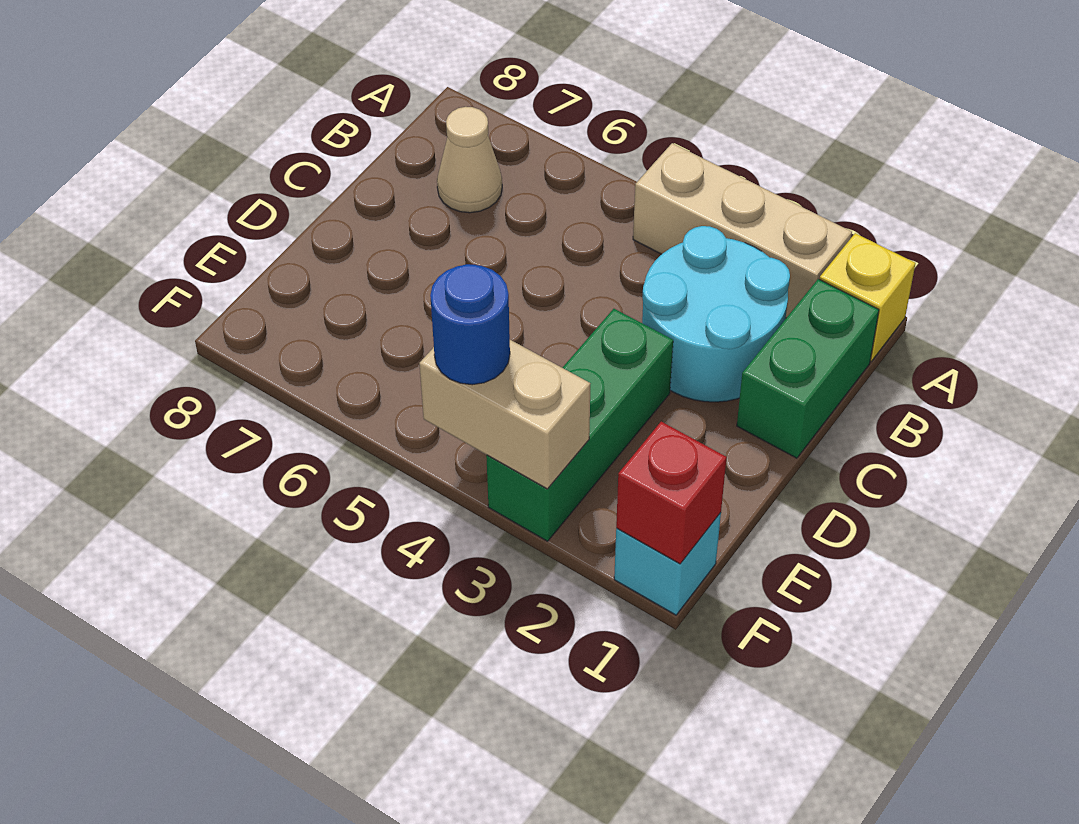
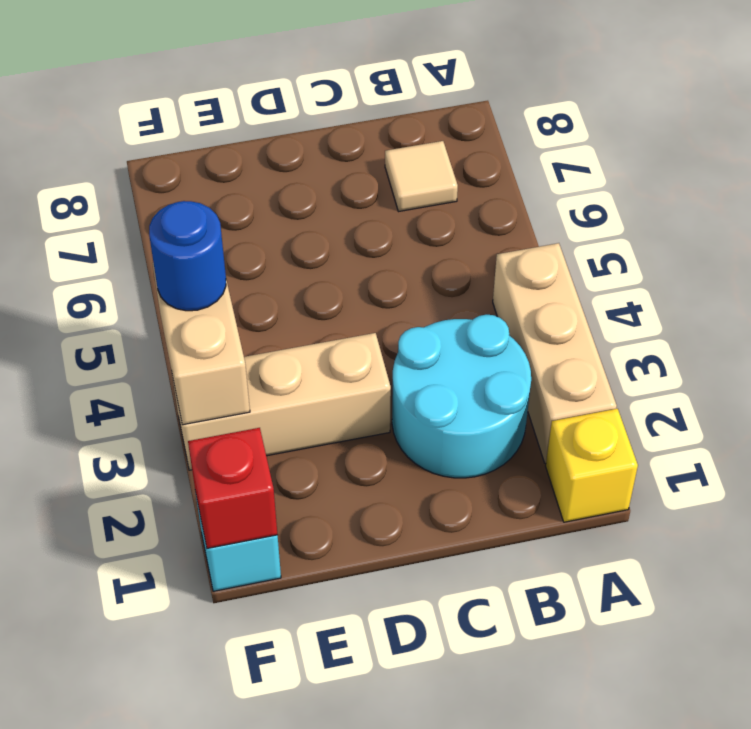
green 1x2 brick [737,279,879,458] -> none
tan 1x1 cone [437,107,502,213] -> tan 1x1 tile [385,141,458,212]
green 1x3 brick [486,309,673,541] -> tan 1x3 brick [172,333,391,470]

